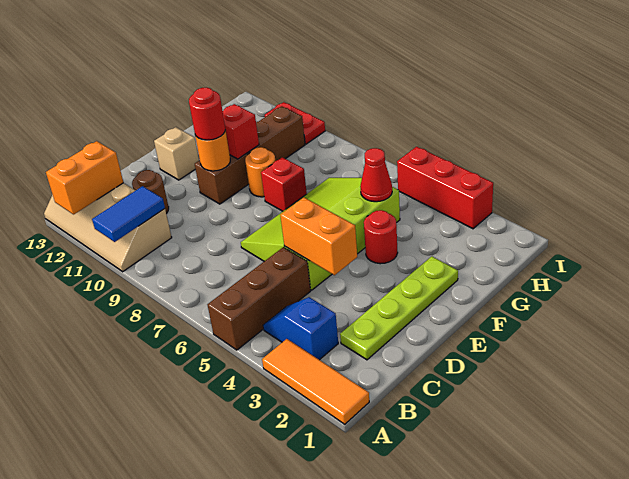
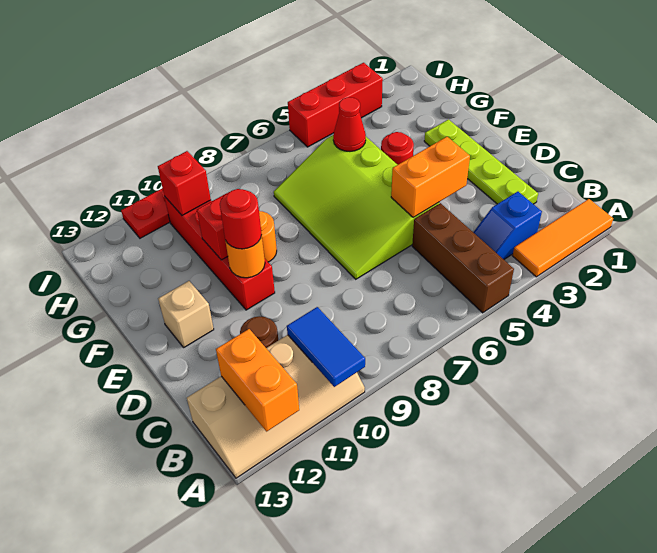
brown 1x4 brick [195,106,305,204] -> red 1x4 brick [164,196,275,310]
red 1x1 brick [261,157,307,211] -> red 1x1 brick moved to [158,151,211,215]

